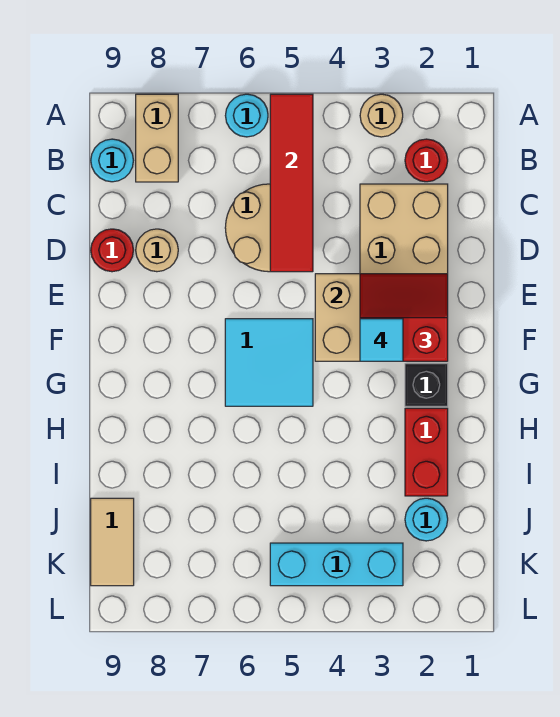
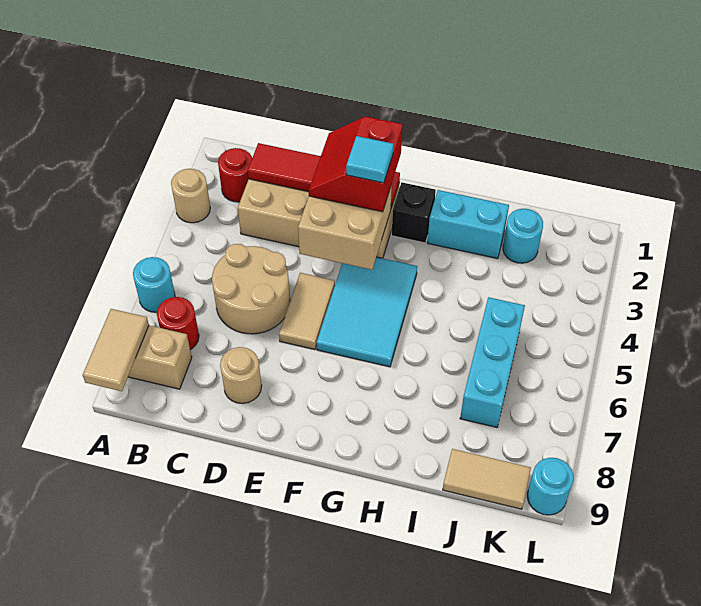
red 1x4 tile [270,94,313,272] -> red 1x4 tile moved to [248,143,400,208]
none -> tan 1x2 tile [83,309,149,391]
cyan 1x1 round brick [91,139,133,182] -> cyan 1x1 round brick moved to [527,458,574,515]
red 1x1 round brick [91,229,133,272] -> red 1x1 round brick moved to [157,297,199,350]
none -> tan 1x2 tile [279,273,335,350]
cyan 2x2 tile [225,319,313,406] -> cyan 2x3 tile [317,257,417,367]
red 1x2 brick [405,408,448,496] -> cyan 1x2 brick [427,190,509,259]
cyan 1x3 brick [270,543,403,586] -> cyan 1x3 brick moved to [460,297,525,427]

